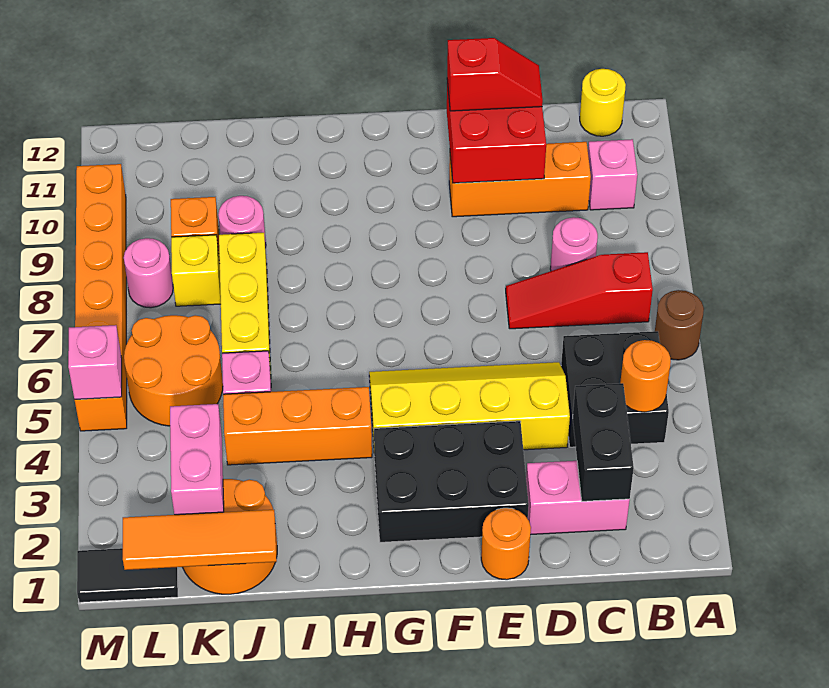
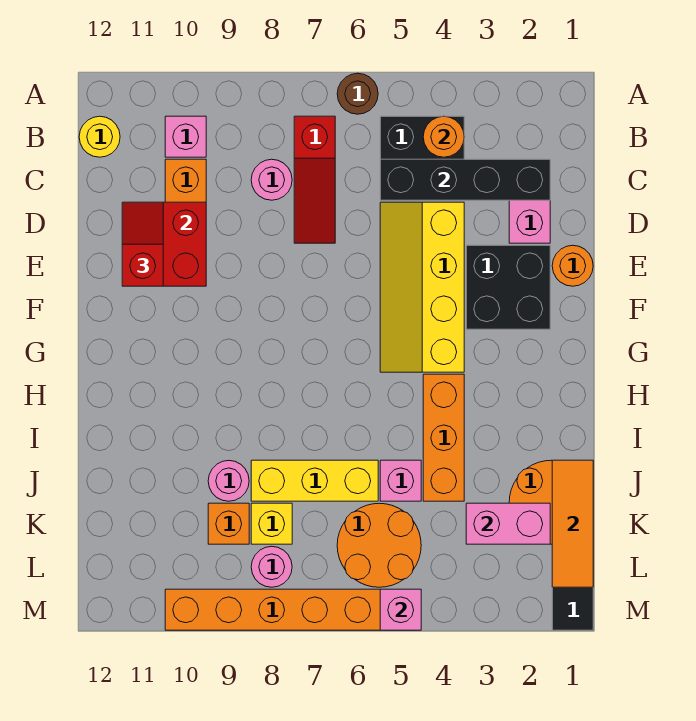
black 1x2 brick [572,383,634,501] -> black 1x4 brick [380,159,550,200]
black 2x3 brick [374,421,529,542] -> black 2x2 brick [466,245,550,329]

